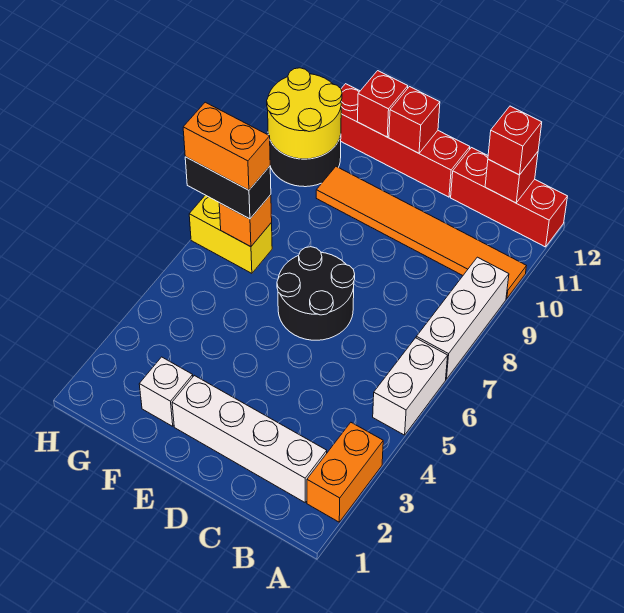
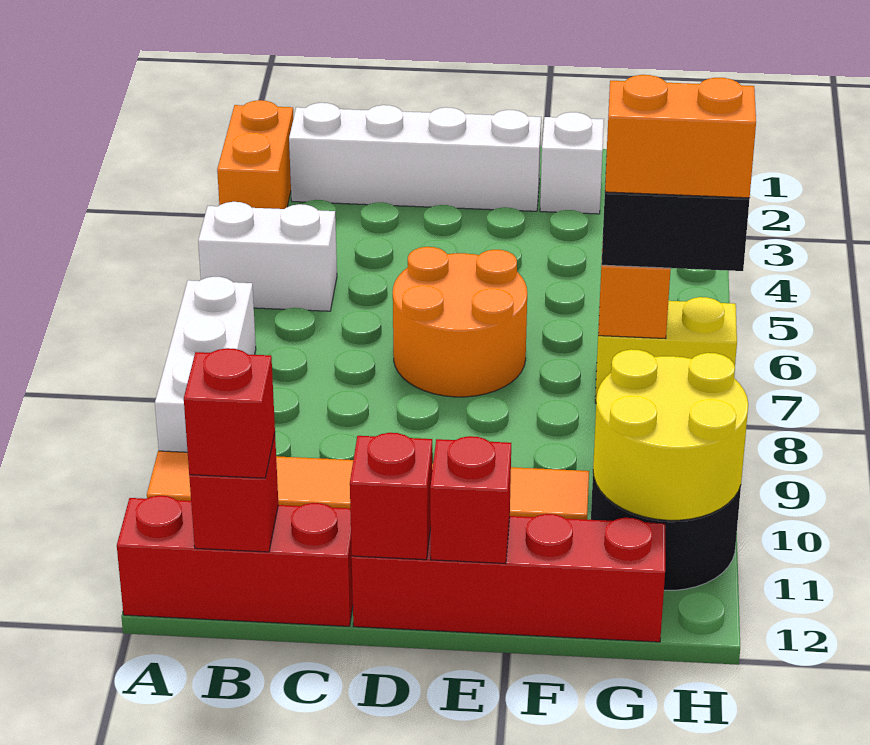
white 1x2 brick [373,338,448,435] -> white 1x2 brick turned to [198,202,337,311]
black 2x2 round brick [277,247,355,340] -> orange 2x2 round brick [393,247,527,397]
red 1x1 brick [357,71,408,137] -> red 1x1 brick moved to [350,433,432,560]

